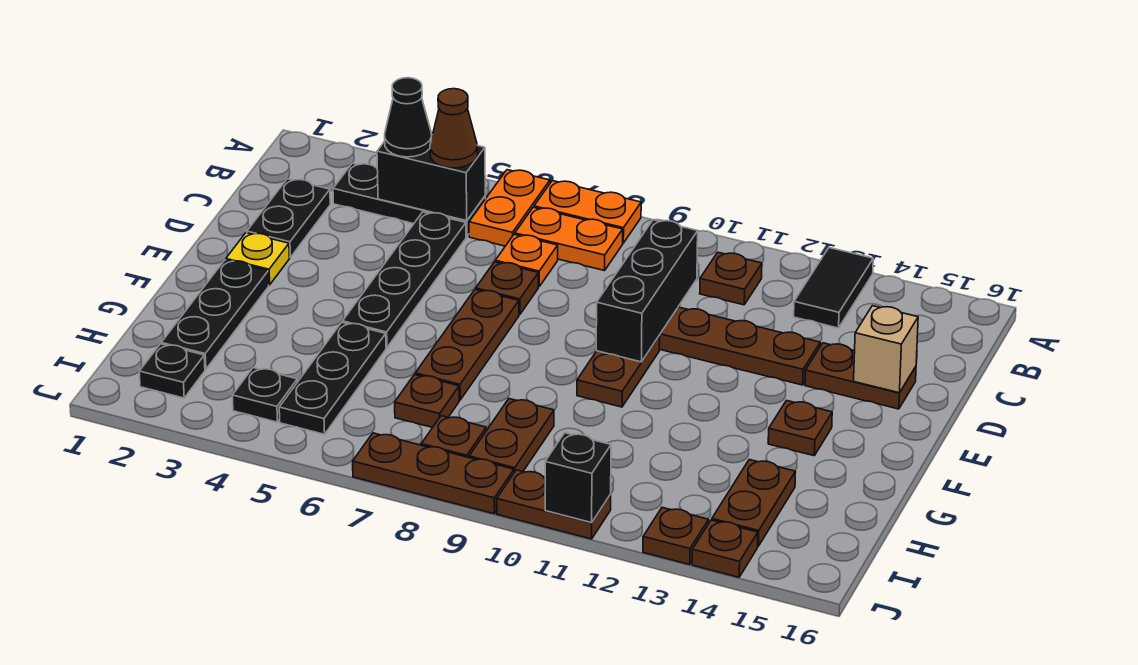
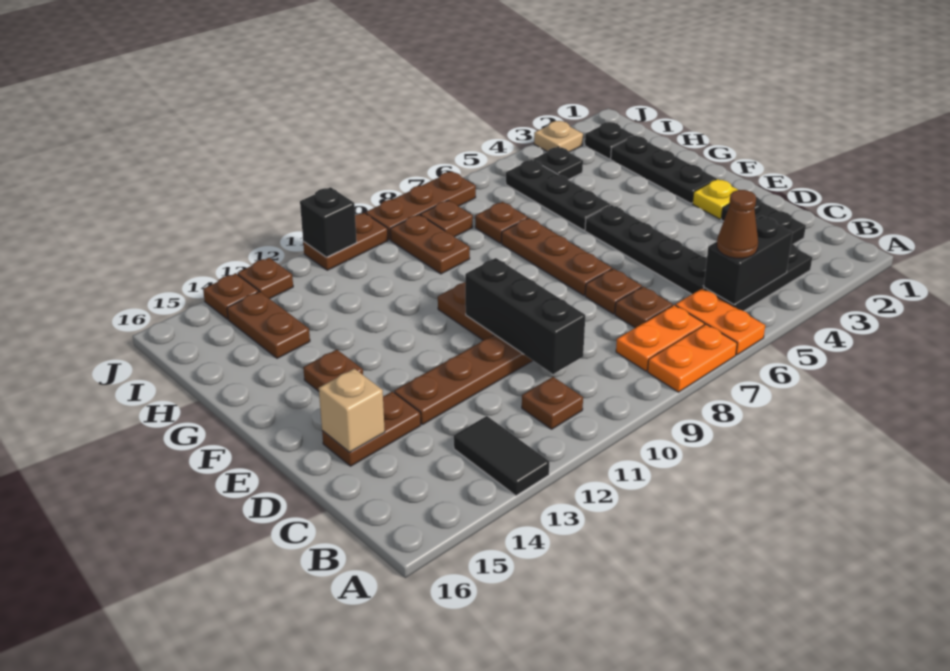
black 1x1 cone [385,78,432,157] -> none
orange 1x1 plate [495,234,558,287] -> brown 1x1 plate [615,286,673,328]
none -> tan 1x1 plate [534,121,583,152]

